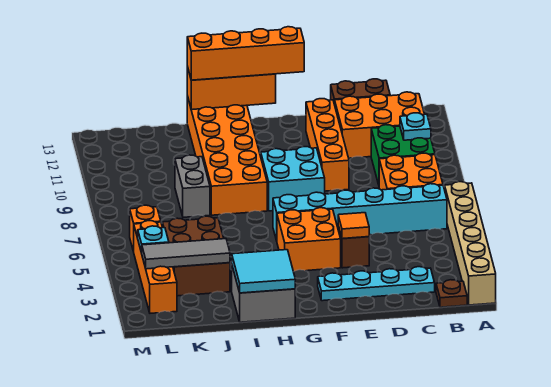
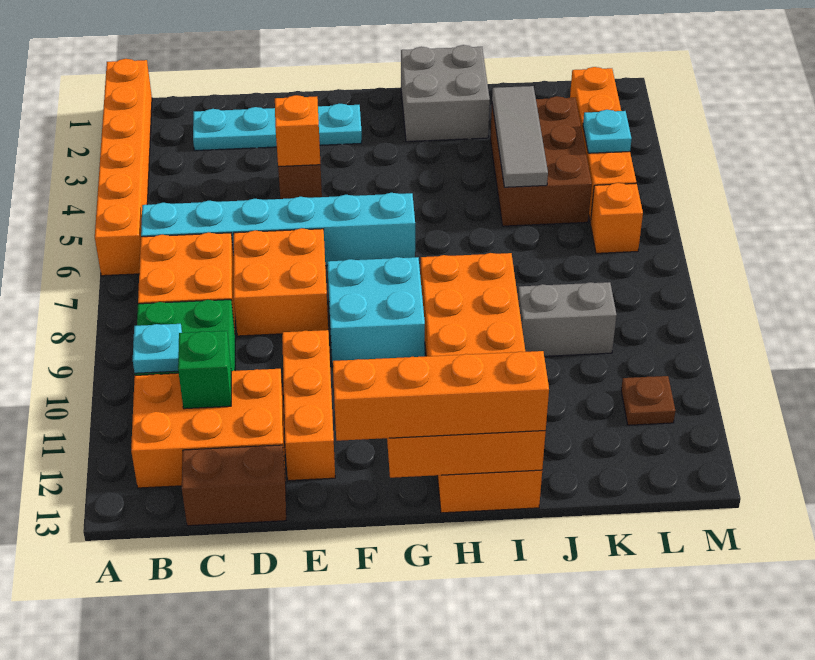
tan 1x6 brick [445,182,496,305] -> orange 1x6 brick [95,59,152,276]
brown 1x1 plate [436,280,467,307] -> brown 1x1 plate moved to [621,376,675,425]
none -> green 1x1 brick [178,331,231,409]
orange 1x1 tile [338,213,369,239] -> orange 1x1 brick [275,95,321,166]
orange 1x4 brick [306,99,349,191] -> orange 1x3 brick [282,330,335,481]
orange 2x2 brick [277,208,341,272] -> orange 2x2 brick moved to [234,228,328,336]
cyan 2x2 tile [232,250,295,293] -> none
grey 1x3 tile [142,239,230,269] -> grey 1x3 tile turned to [492,86,548,187]
grey 1x2 brick [175,155,210,217] -> grey 1x2 brick turned to [518,282,617,356]

